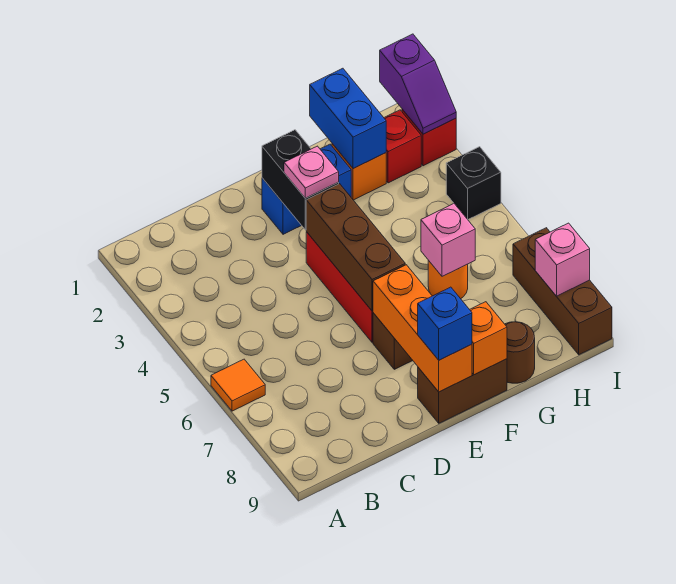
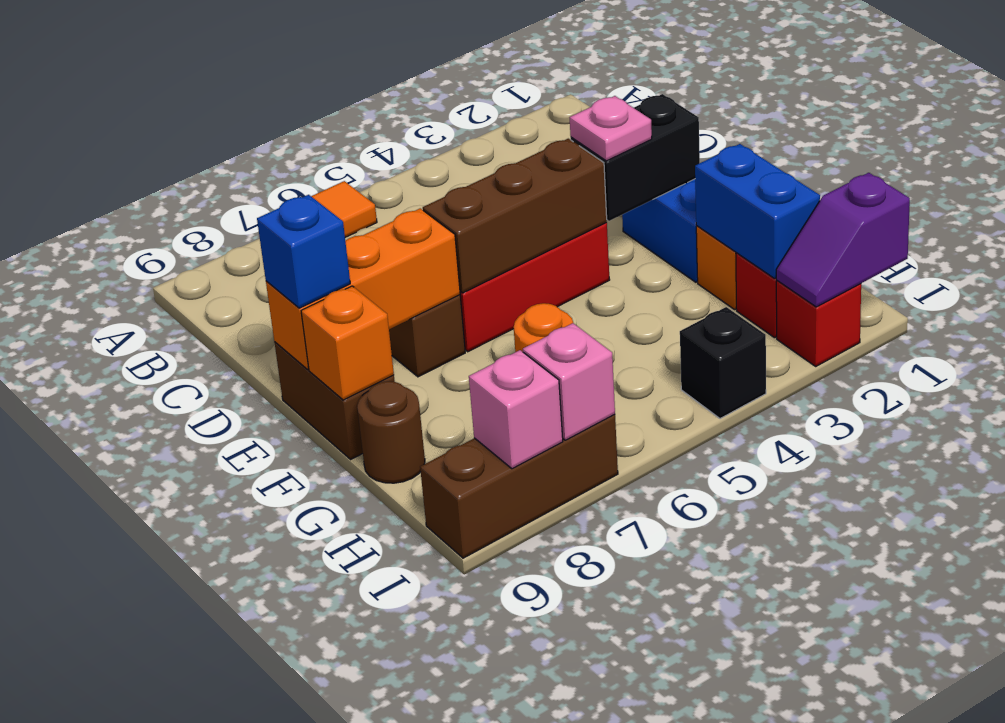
blue 1x2 brick [310,68,386,169] -> blue 1x2 brick turned to [695,144,820,278]
pink 1x1 brick [421,204,475,276] -> pink 1x1 brick moved to [523,323,615,440]

